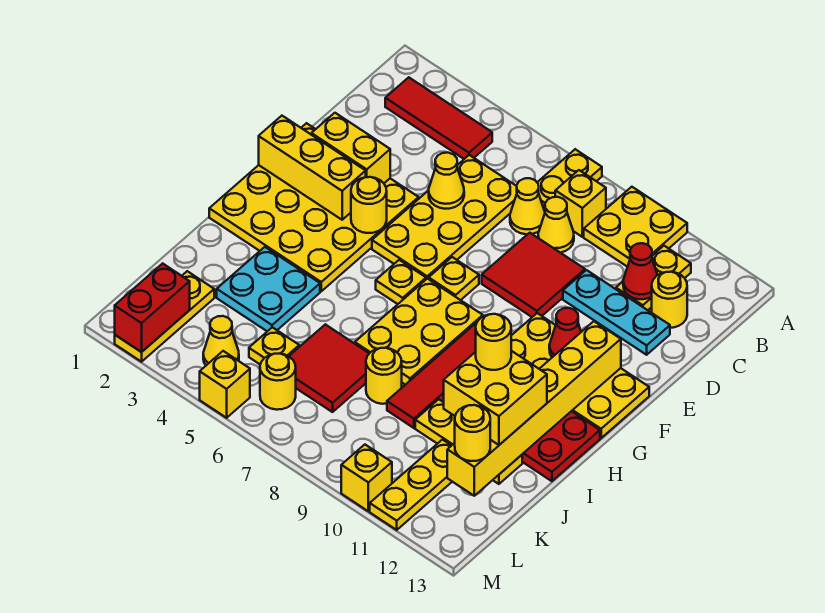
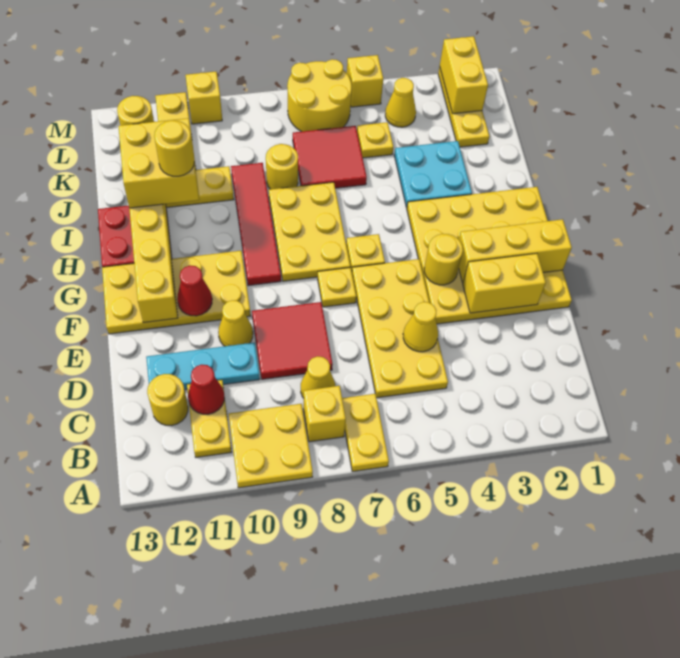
red 1x3 tile [385,77,492,159] -> none
yellow 1x1 cone [510,178,545,234] -> yellow 1x1 cone moved to [218,300,253,346]
red 1x2 brick [115,263,190,352] -> yellow 1x2 brick [440,36,488,114]
yellow 1x1 round brick [260,353,296,410] -> yellow 2x2 round brick [287,59,352,132]

